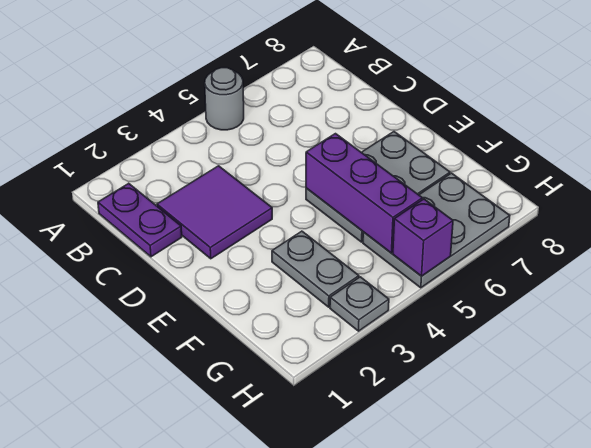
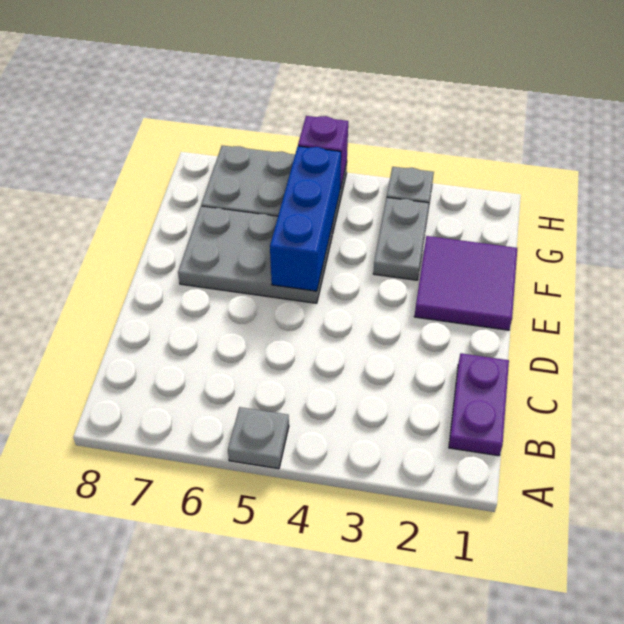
grey 1x1 round brick [205,68,244,130] -> grey 1x1 plate [228,407,289,469]
purple 2x2 tile [157,166,272,259] -> purple 2x2 tile moved to [414,236,517,330]
purple 1x3 brick [306,134,422,253] -> blue 1x3 brick [270,146,341,291]

